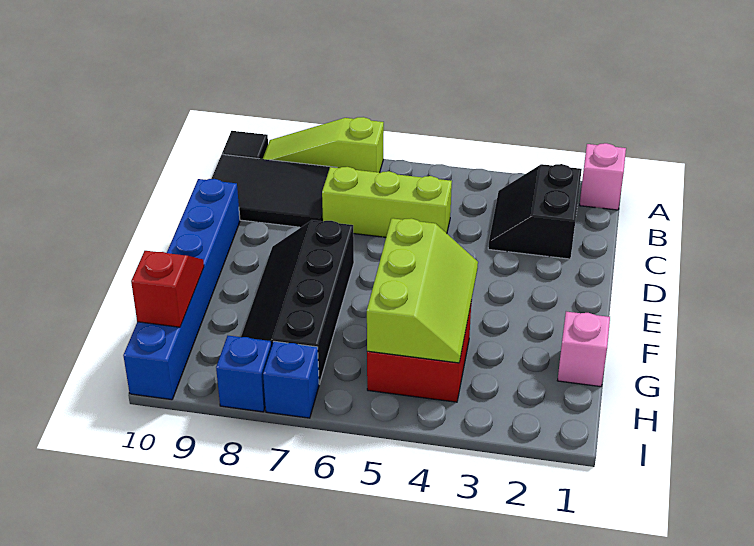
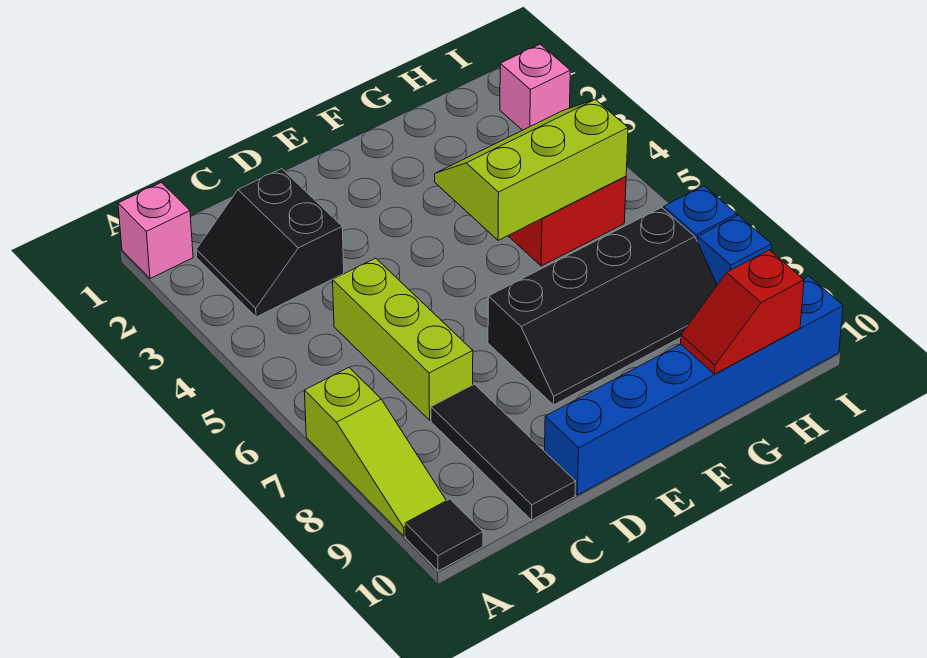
black 2x2 slope [488,164,582,259] -> black 2x2 slope turned to [196,169,344,317]
black 2x3 tile [212,155,336,227] -> black 1x3 tile [431,384,576,520]
pink 1x1 brick [557,312,610,387] -> pink 1x1 brick moved to [500,44,570,130]

